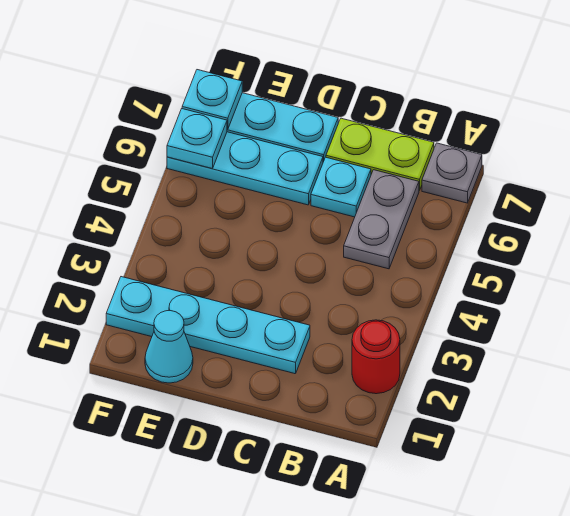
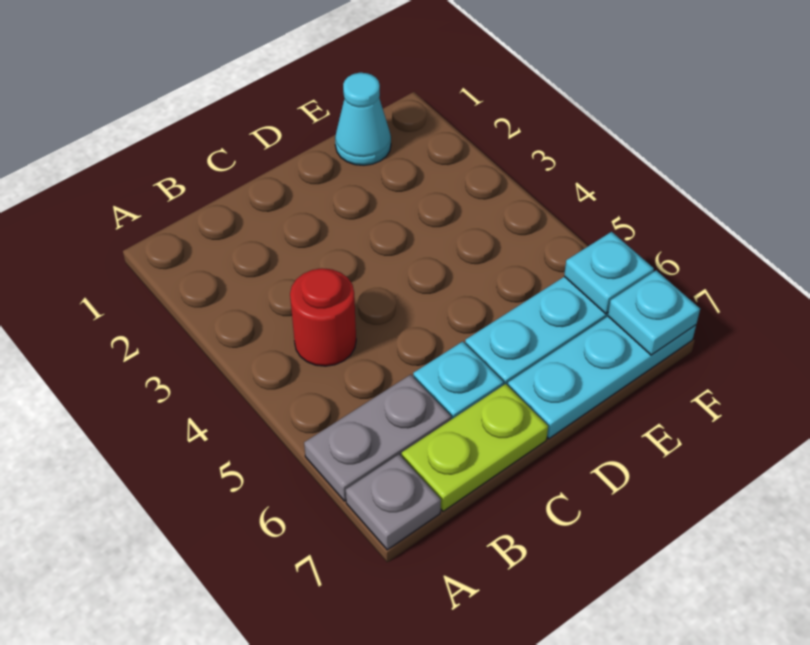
red 1x1 round brick [352,320,400,394] -> red 1x1 round brick moved to [290,268,356,366]
grey 1x2 plate [344,170,419,269] -> grey 1x2 plate turned to [304,375,451,501]
cyan 1x4 plate [106,277,310,374] -> none

